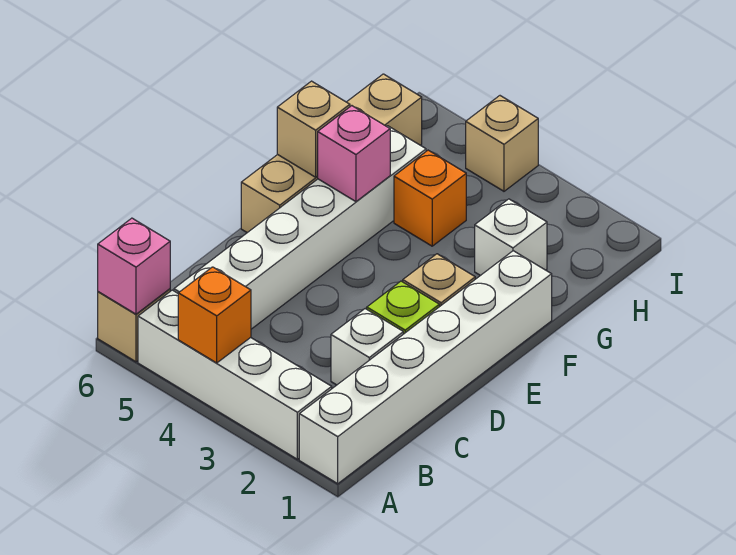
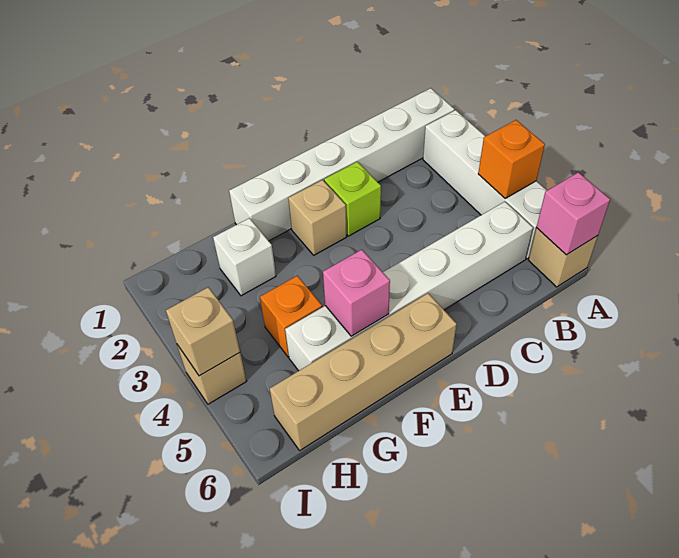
white 1x1 brick [331,309,403,385] -> none
tan 1x1 brick [277,81,350,177] -> tan 1x1 brick moved to [166,287,240,376]

